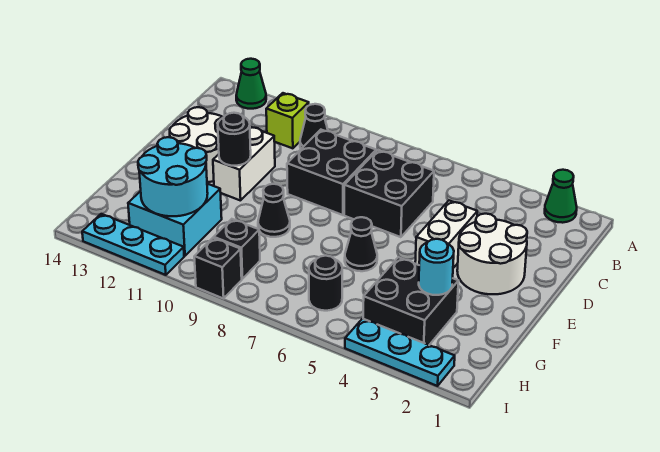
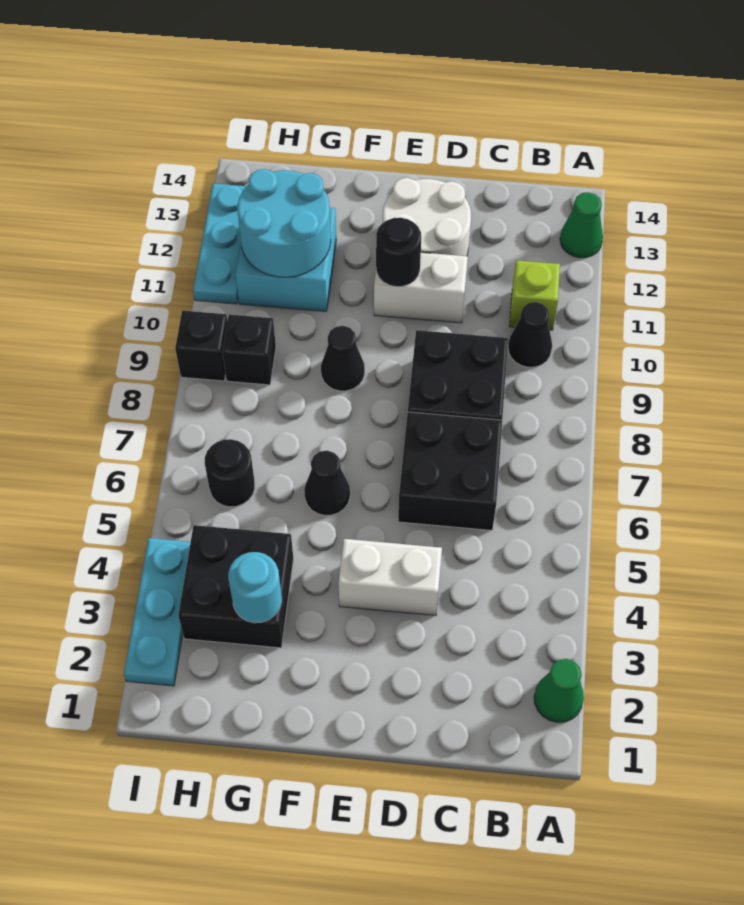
white 2x2 round brick [457,214,527,294] -> none

